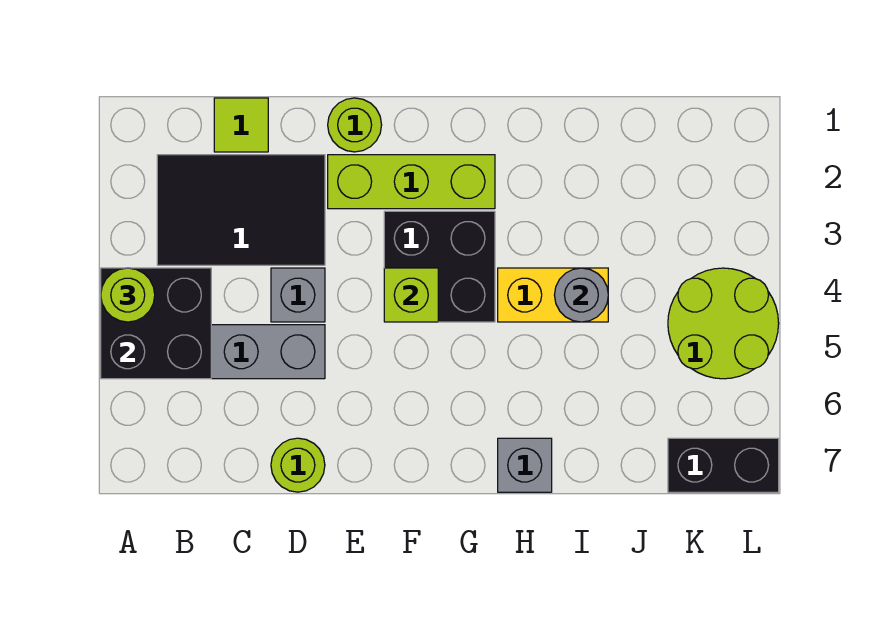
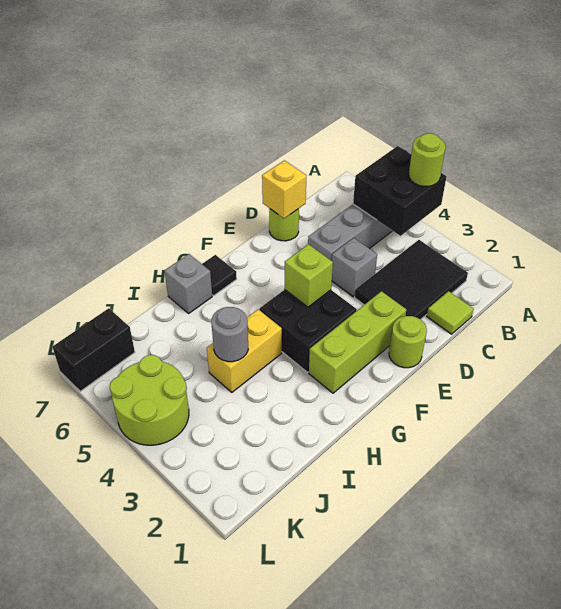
none -> yellow 1x1 brick [262,160,306,218]
none -> black 1x1 tile [202,255,237,296]

